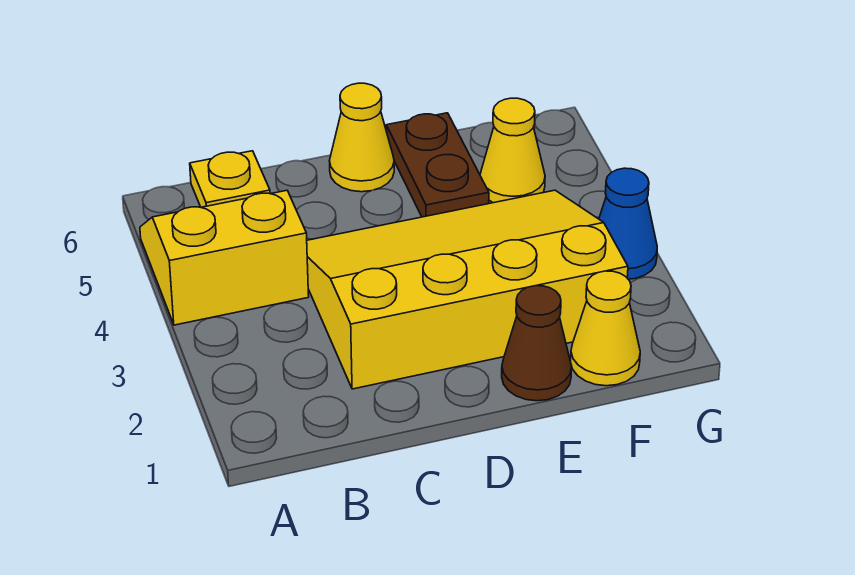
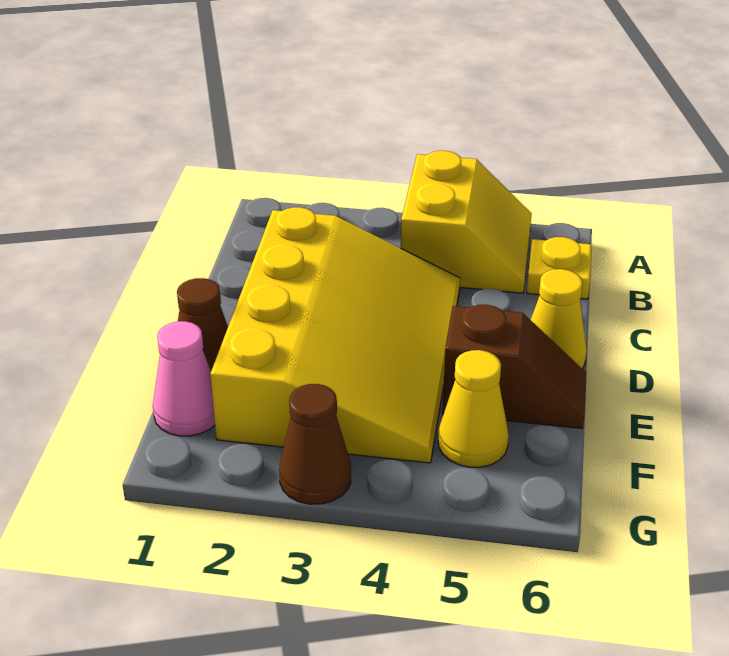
brown 1x2 plate [386,113,489,217] -> brown 1x2 slope [442,305,586,429]
yellow 1x1 cone [571,271,640,386] -> pink 1x1 cone [153,321,215,436]
blue 1x1 cone [599,168,657,279] -> brown 1x1 cone [279,384,351,504]

